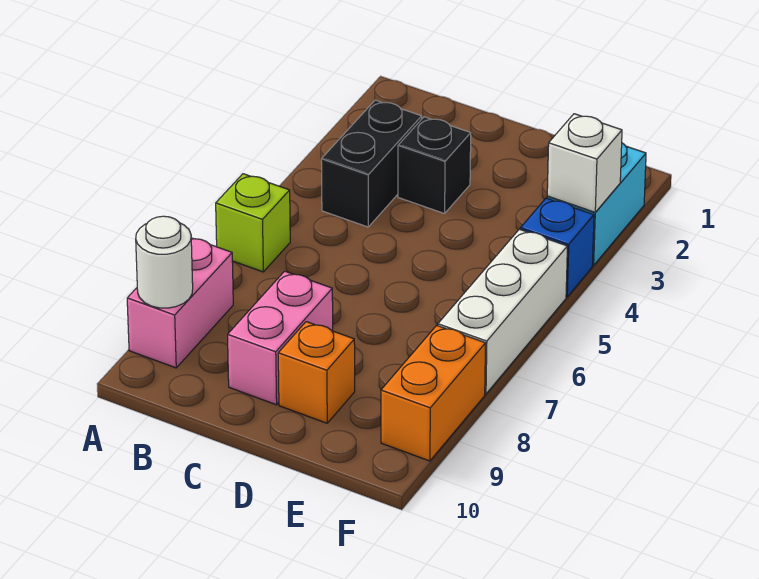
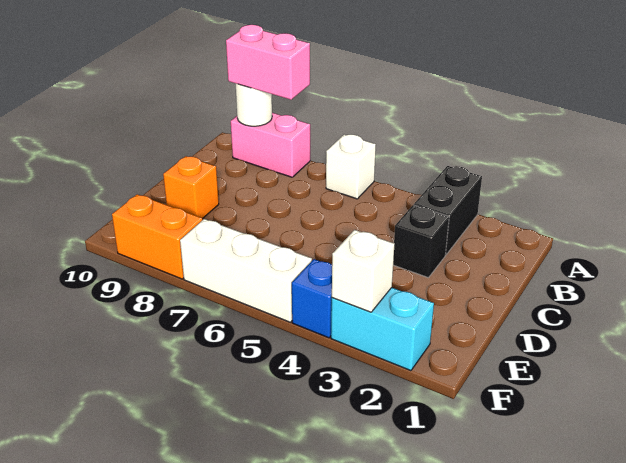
lime 1x1 brick [216,174,290,272] -> white 1x1 brick [326,135,376,199]
black 1x2 brick [321,100,422,227] -> black 1x2 brick turned to [414,166,482,255]
pink 1x2 brick [228,271,333,405] -> pink 1x2 brick moved to [226,25,310,100]

